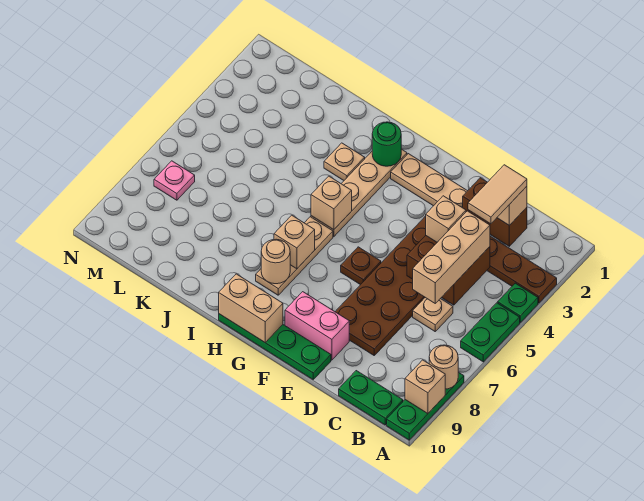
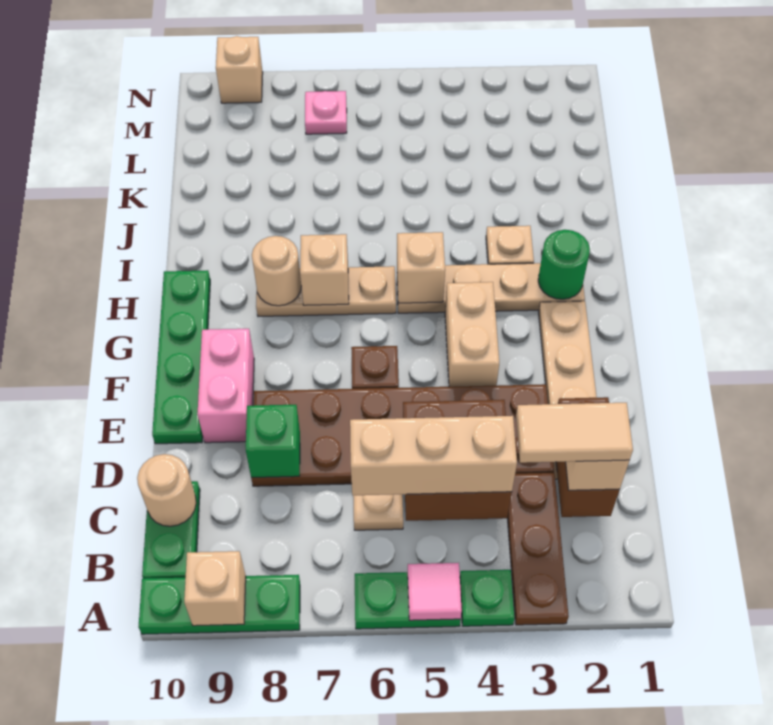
none -> pink 1x1 tile [408,563,462,620]
tan 1x1 round brick [429,345,458,389] -> tan 1x1 round brick moved to [137,454,196,526]
tan 1x1 brick [426,196,466,242] -> tan 1x1 brick moved to [216,36,263,103]
none -> green 1x1 brick [246,405,300,478]
tan 1x2 brick [219,274,283,343] -> tan 1x2 brick moved to [445,282,499,387]

